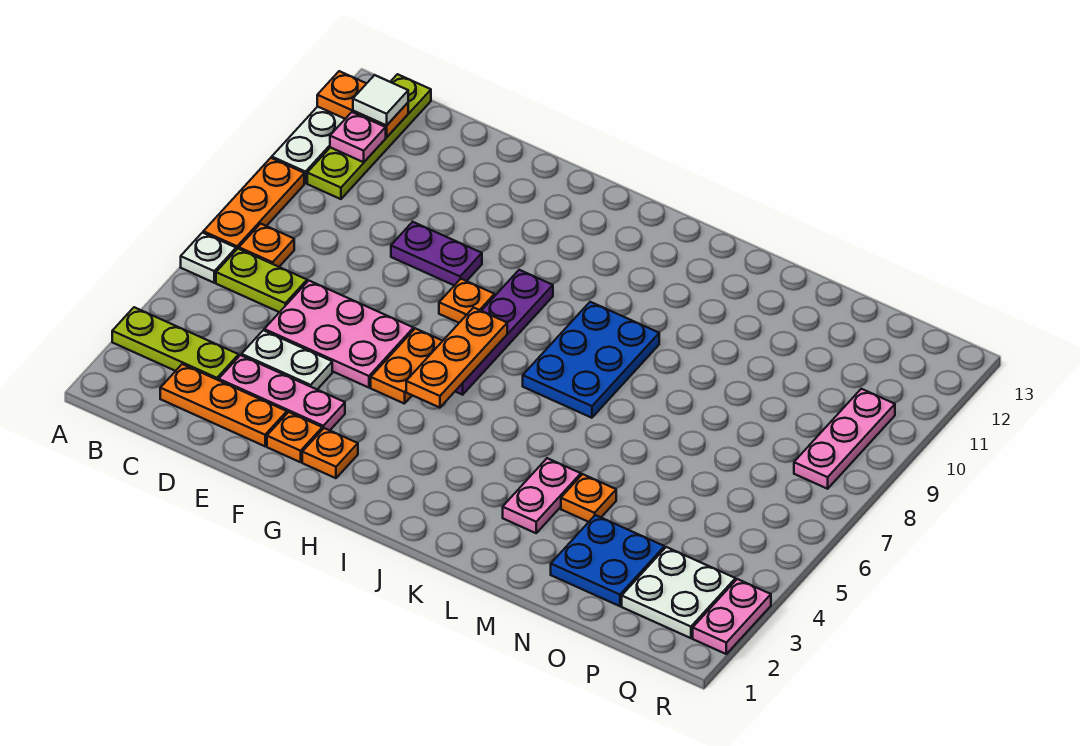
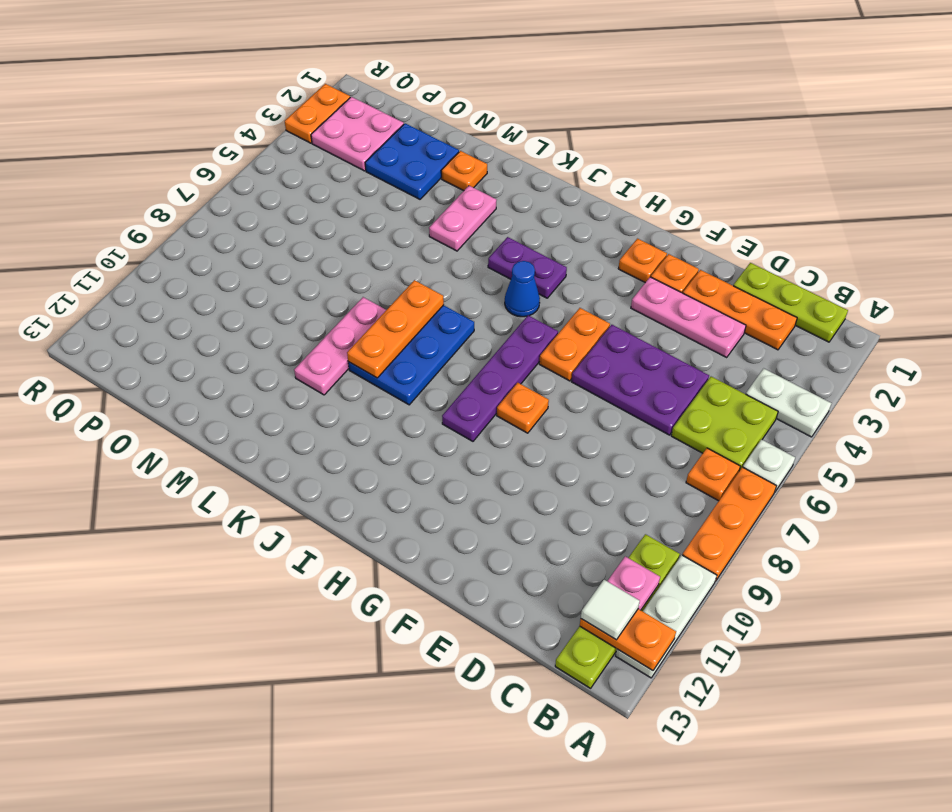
lime 1x3 plate [112,307,239,380] -> lime 1x3 plate moved to [733,263,848,342]
lime 1x2 plate [216,249,307,312] -> lime 2x2 plate [671,377,778,471]
white 1x2 plate [241,330,332,389] -> white 1x2 plate moved to [746,368,831,437]
pink 2x3 plate [264,281,414,388] -> purple 2x3 plate [571,325,709,435]
purple 1x2 plate [391,222,482,285] -> purple 1x2 plate moved to [488,237,567,298]
orange 1x3 plate [406,308,507,408] -> orange 1x3 plate moved to [347,280,444,378]
none -> blue 1x1 cone [505,261,540,317]
orange 1x1 plate [561,474,616,522] -> orange 1x1 plate moved to [441,151,487,191]
white 2x2 plate [622,547,735,638] -> pink 2x2 plate [311,97,404,171]
pink 1x3 plate [794,389,895,489] -> pink 1x3 plate moved to [294,297,386,395]
pink 1x2 plate [693,579,771,654] -> orange 1x2 plate [285,84,350,143]

